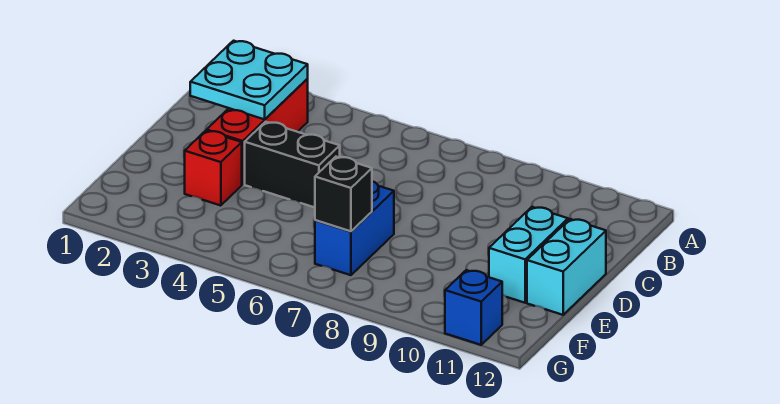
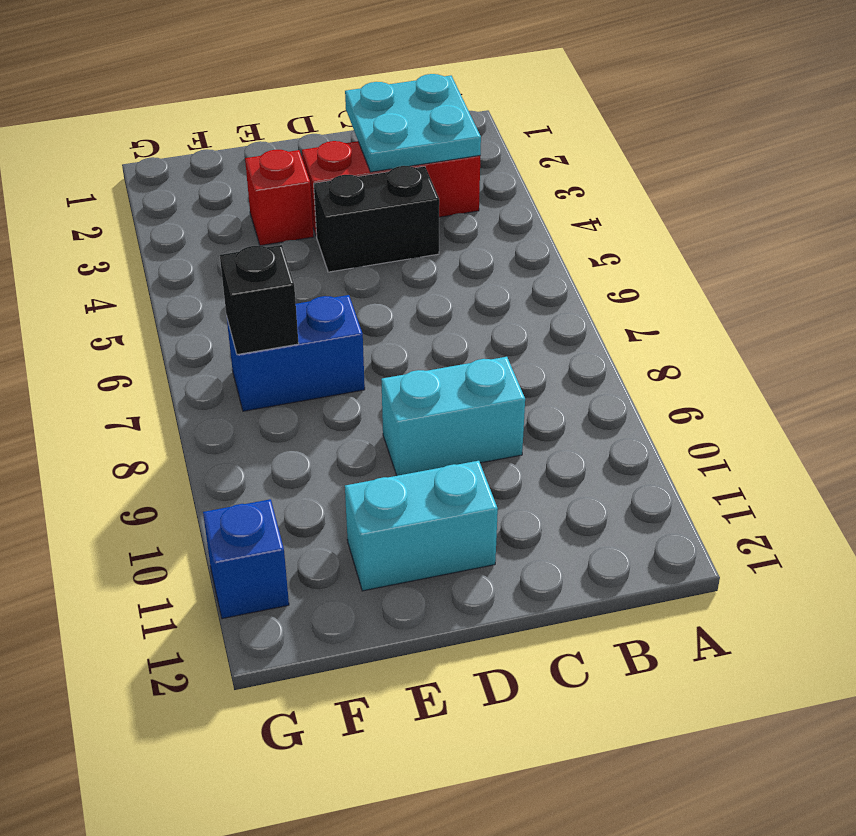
black 1x2 brick [245,122,340,207] -> black 1x2 brick turned to [314,166,439,272]
cyan 1x2 brick [527,219,606,315] -> cyan 1x2 brick moved to [381,357,525,476]

